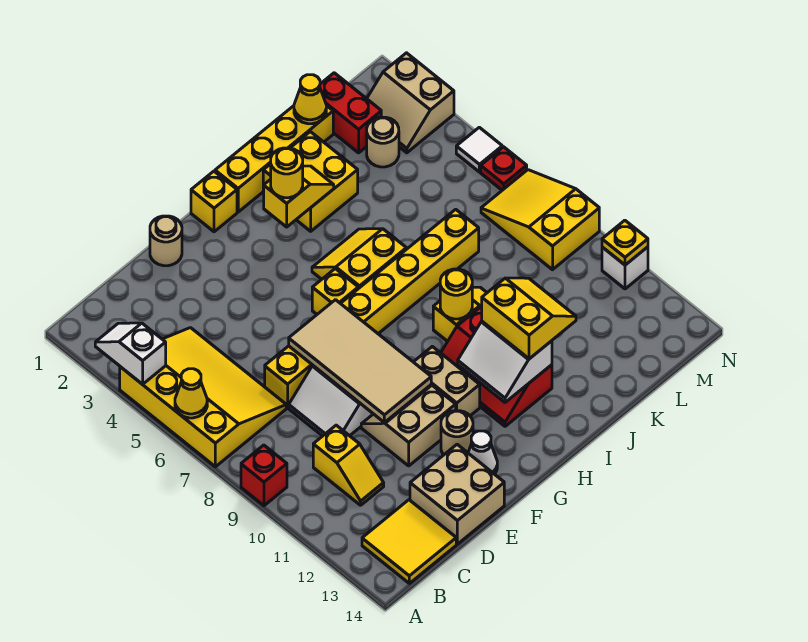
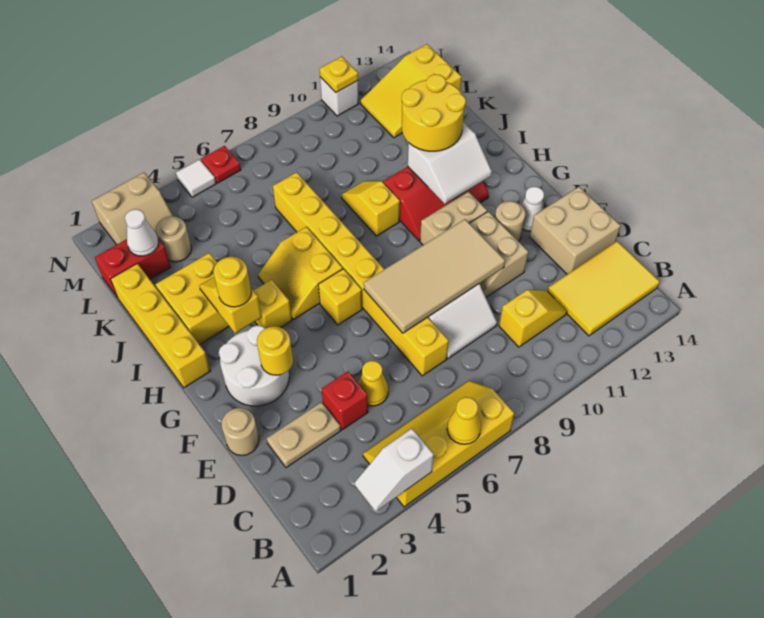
yellow 3x4 slope [120,328,286,467] -> yellow 2x4 slope [363,381,514,507]
red 1x1 brick [241,445,287,506] -> red 1x1 brick moved to [322,372,368,430]
yellow 2x2 tile [362,500,456,583] -> yellow 2x3 tile [548,241,660,336]
none -> tan 1x2 plate [267,402,341,468]
none -> white 2x2 round brick [219,325,289,406]
yellow 1x1 brick [191,171,237,232] -> yellow 1x1 brick moved to [253,280,292,329]
yellow 1x1 round brick [440,269,472,319] -> yellow 1x1 round brick moved to [257,326,293,375]
yellow 2x2 slope [482,278,576,359] -> yellow 2x2 round brick [402,74,466,151]
yellow 1x1 cone [294,75,326,124] -> yellow 1x1 cone moved to [358,361,388,406]
none -> white 1x1 cone [125,209,159,256]
yellow 2x3 slope [481,170,599,270] -> yellow 2x3 slope moved to [361,44,462,138]

